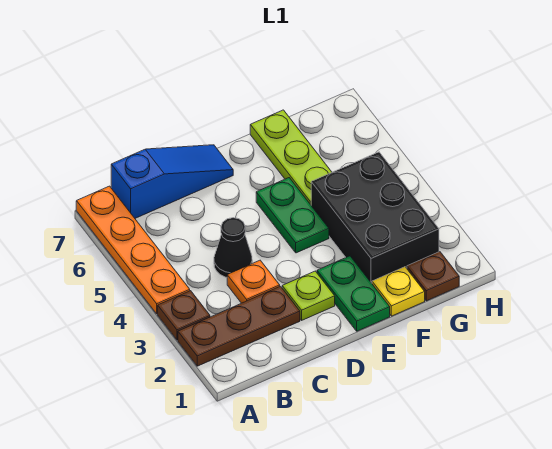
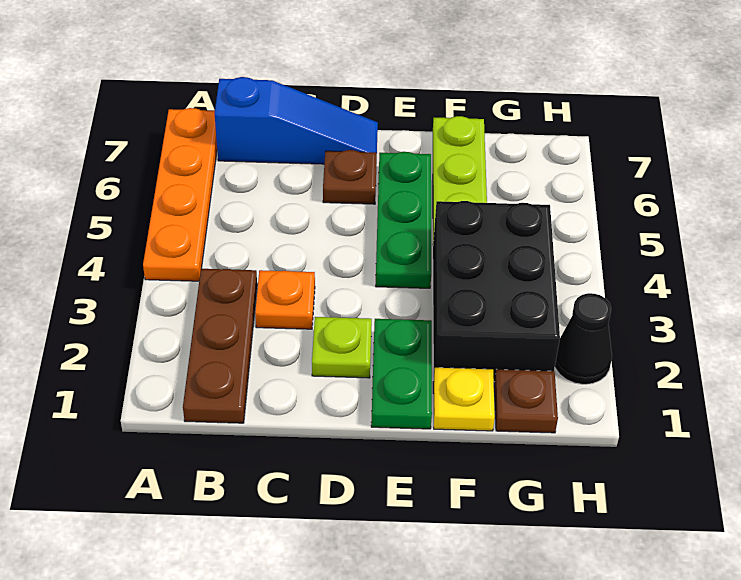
brown 1x3 plate [178,286,300,366] -> brown 1x3 plate turned to [183,269,257,423]
brown 1x1 plate [158,291,210,340] -> brown 1x1 plate moved to [323,150,377,204]
black 1x1 cone [214,218,252,277] -> black 1x1 cone moved to [555,293,612,384]
green 1x2 plate [256,178,329,253] -> green 1x3 plate [376,152,431,288]

